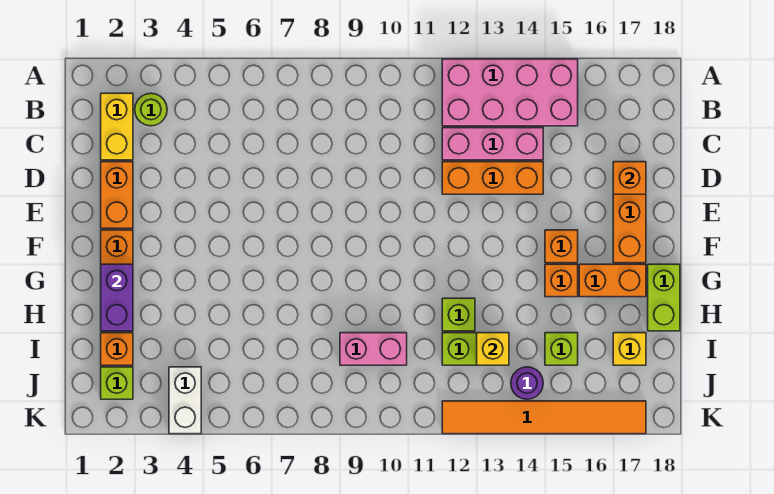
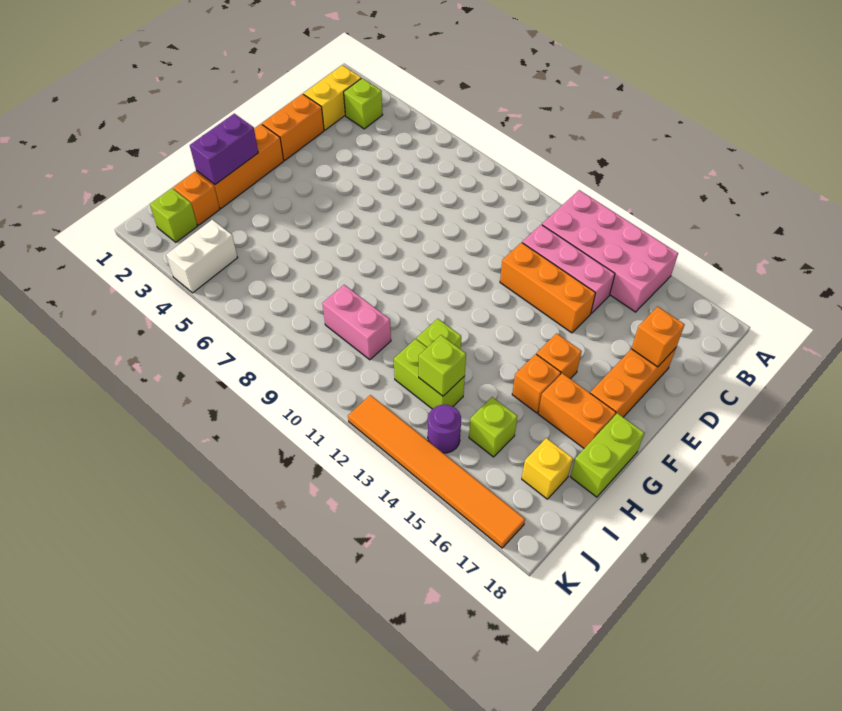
lime 1x1 round brick [135,93,167,126] -> lime 1x1 brick [344,78,383,129]
yellow 1x1 brick [477,333,509,365] -> lime 1x1 brick [419,335,466,396]

